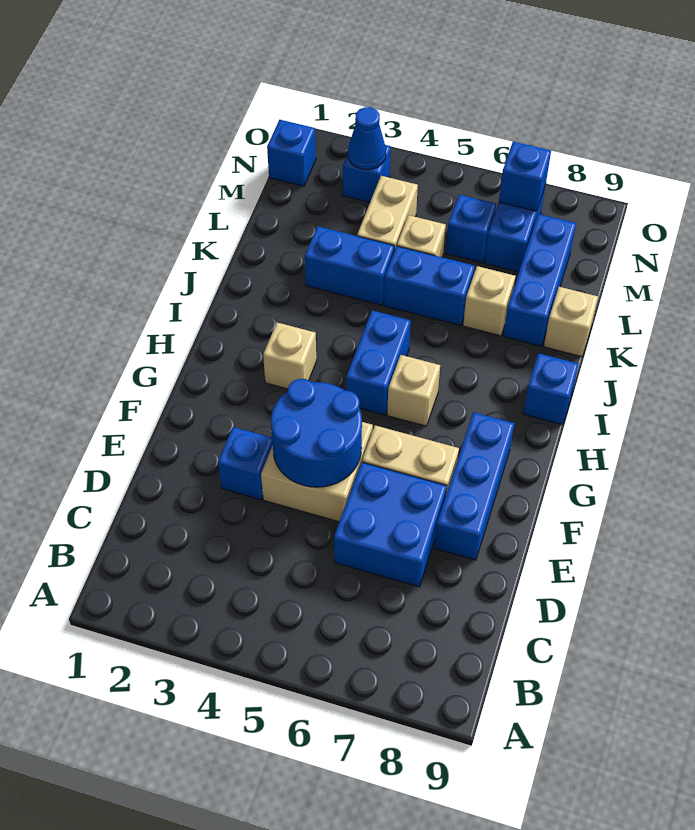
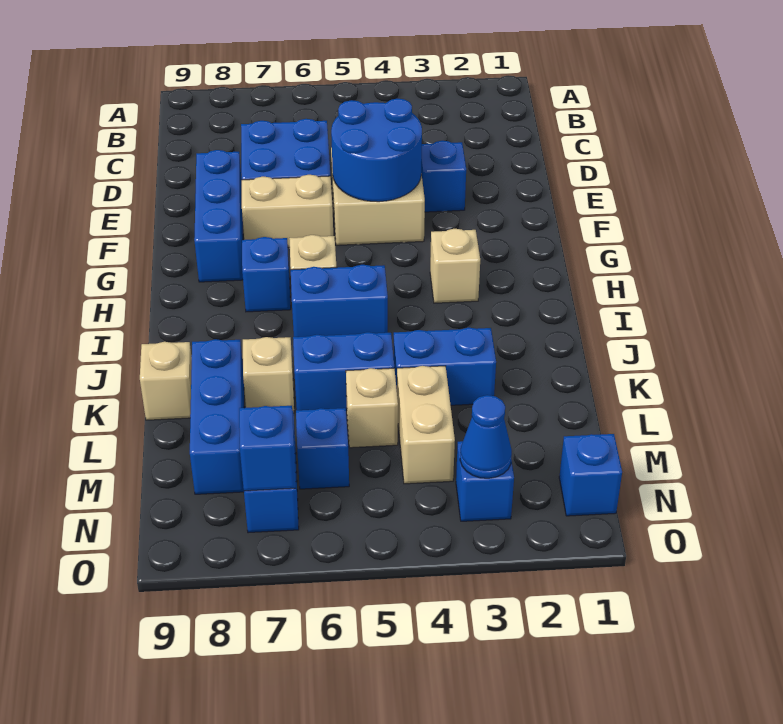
blue 1x2 brick [346,310,411,415] -> blue 1x2 brick turned to [291,265,388,337]
blue 1x1 brick [523,353,578,425] -> blue 1x1 brick moved to [242,237,291,312]

